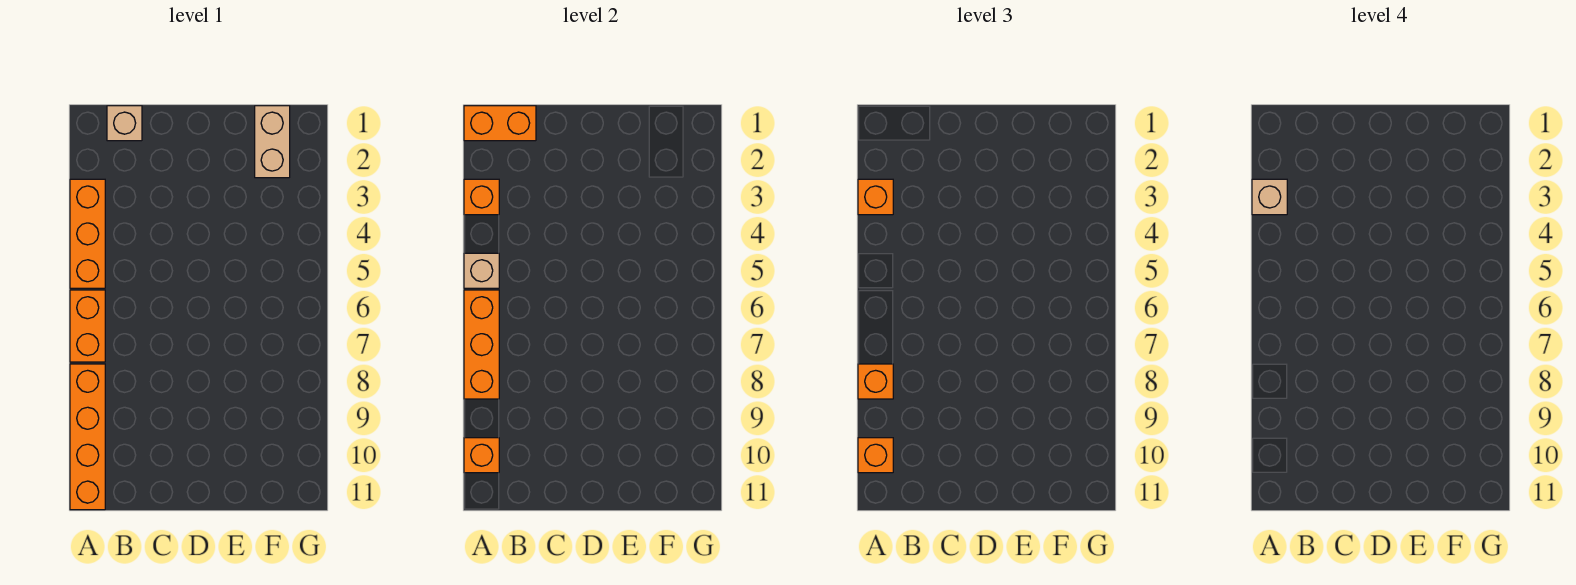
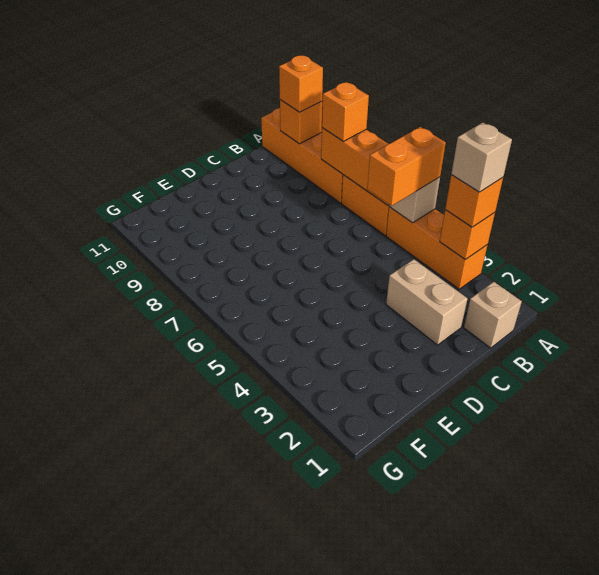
orange 1x2 brick [464,106,536,141] -> orange 1x2 brick moved to [367,127,446,206]
tan 1x2 brick [255,106,290,178] -> tan 1x2 brick moved to [386,259,468,345]

